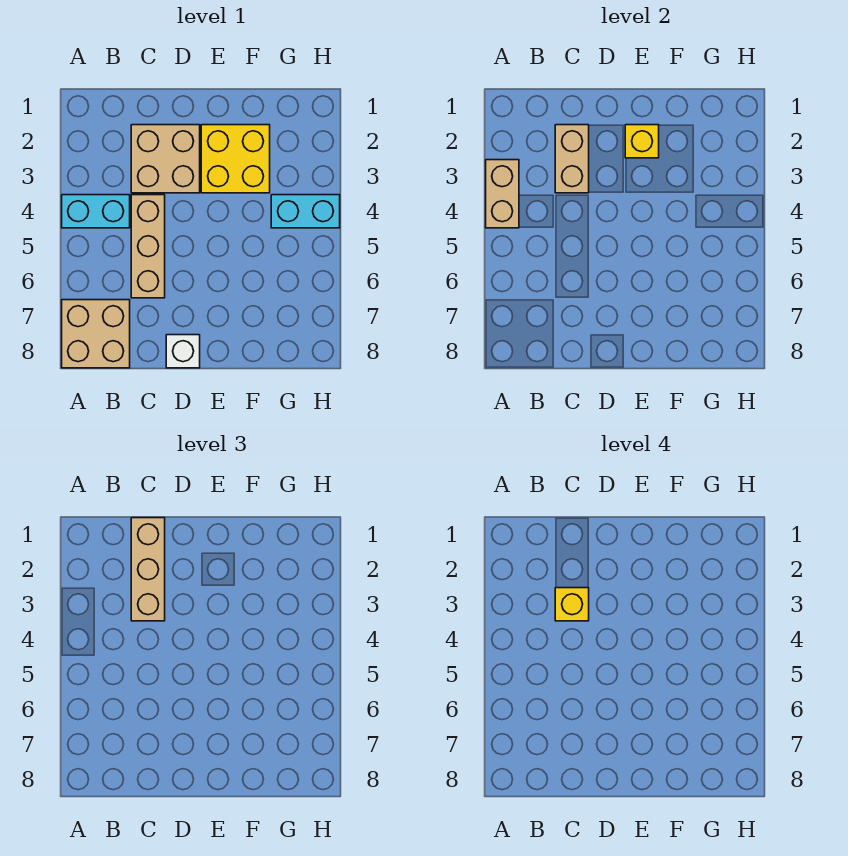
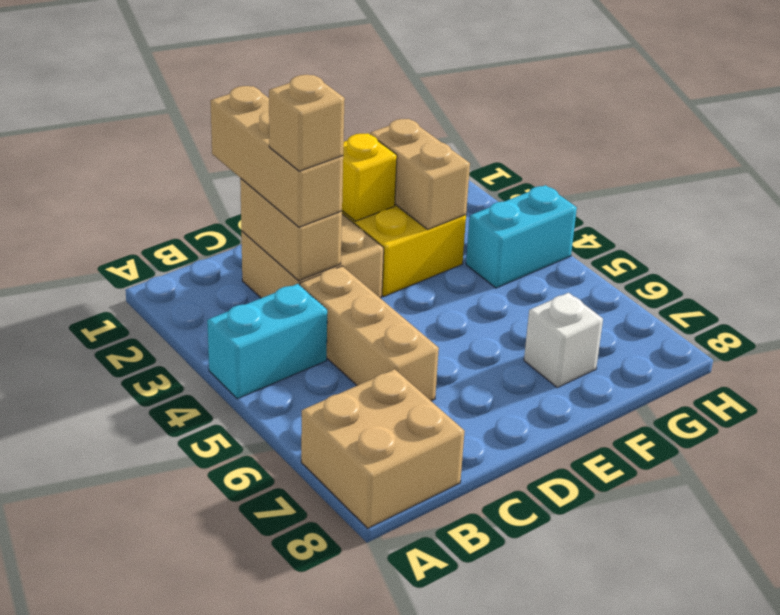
tan 1x2 brick [486,160,519,228] -> tan 1x2 brick moved to [370,119,470,229]
yellow 1x1 brick [555,588,589,621] -> tan 1x1 brick [269,75,345,171]
white 1x1 brick [166,335,200,368] -> white 1x1 brick moved to [524,293,603,388]

